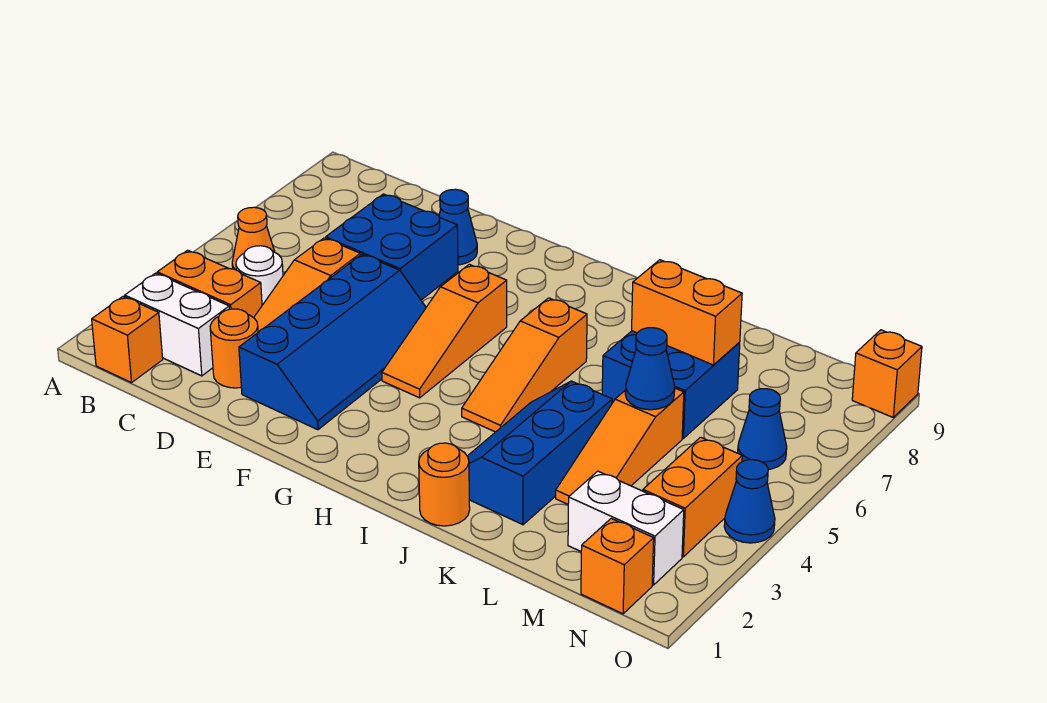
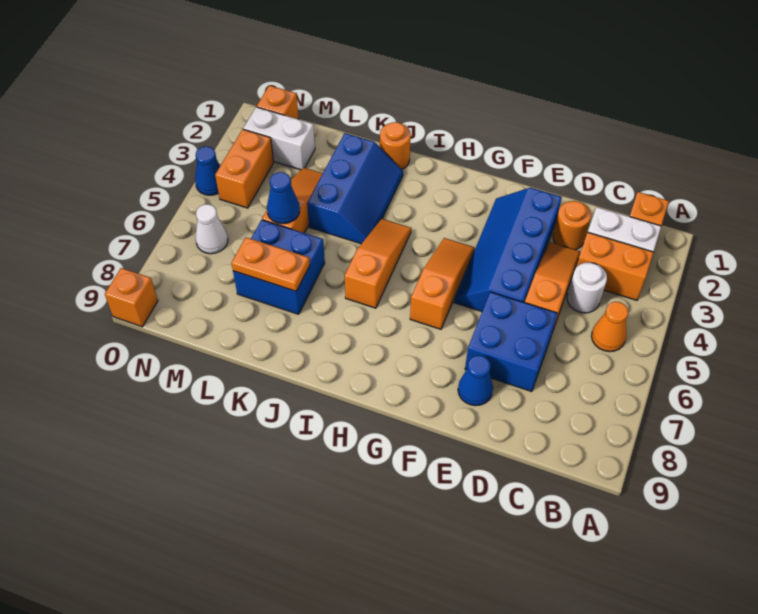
orange 1x2 brick [632,260,742,365] -> orange 1x2 plate [231,237,310,291]
blue 1x1 cone [738,389,787,469] -> white 1x1 cone [196,204,228,254]

